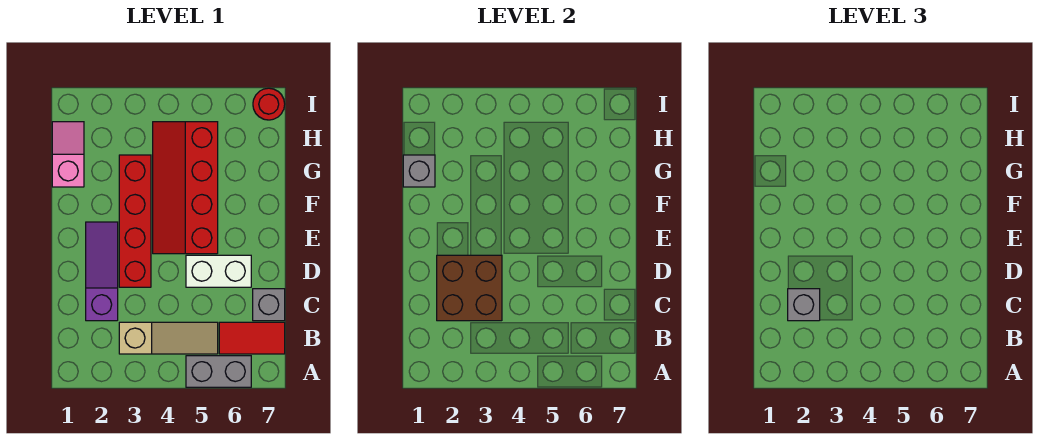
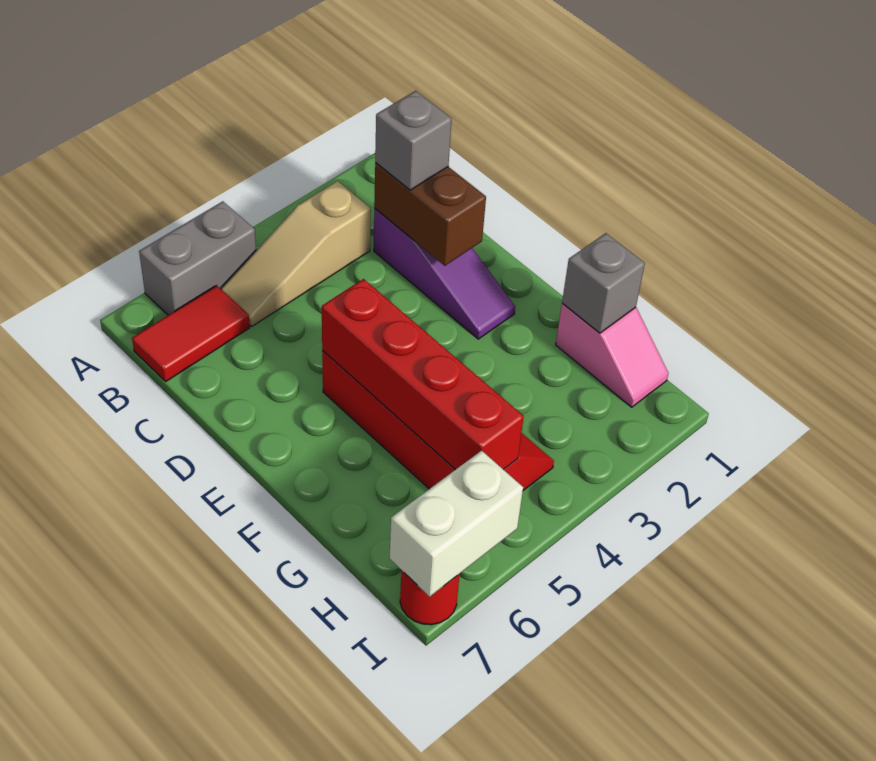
brown 2x2 brick [437,255,502,321] -> brown 1x2 brick [374,163,486,266]
grey 1x1 brick [253,289,285,321] -> none
red 1x4 brick [119,155,151,287] -> red 1x4 brick moved to [322,279,524,470]
white 1x2 brick [186,255,251,287] -> white 1x2 brick moved to [389,451,523,597]

